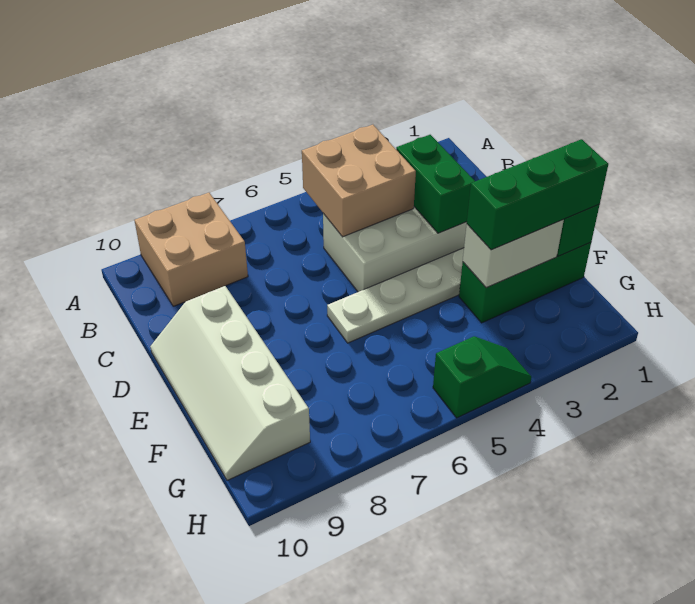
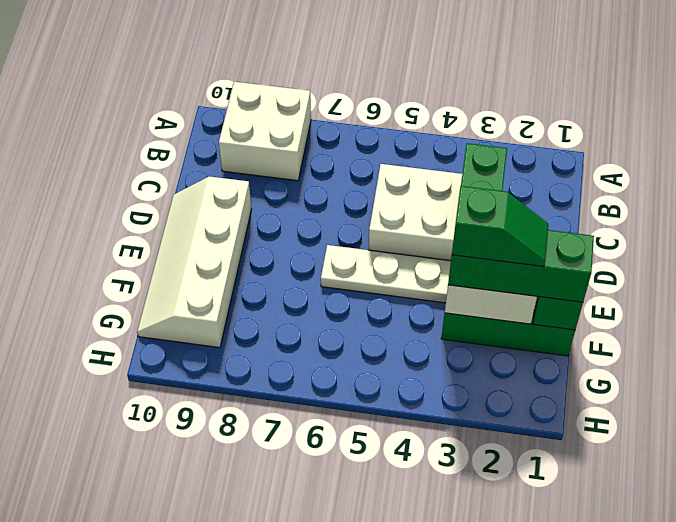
tan 2x2 brick [135,193,248,306] -> white 2x2 brick [219,82,311,181]
tan 2x2 brick [302,125,416,237] -> none
green 1x2 slope [433,336,531,418] -> green 1x2 slope moved to [452,186,548,267]

